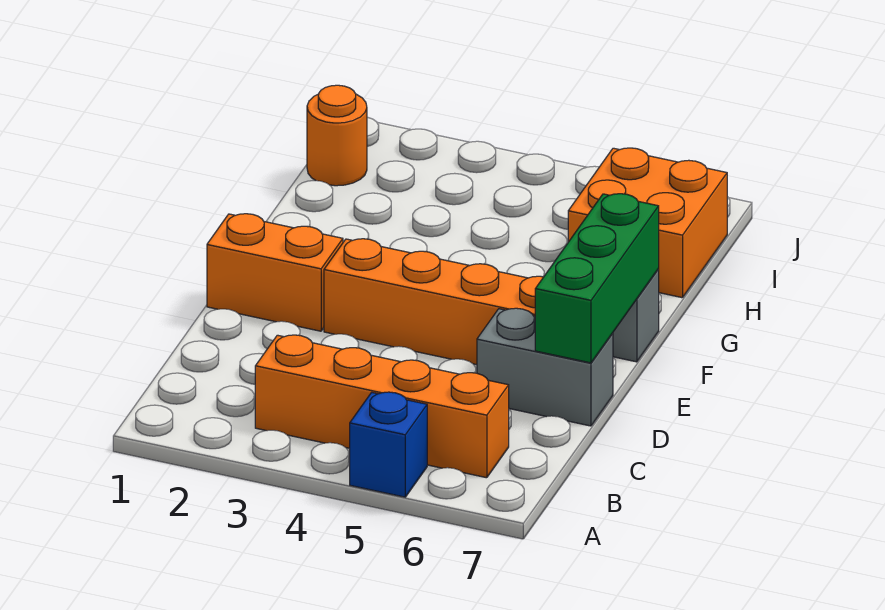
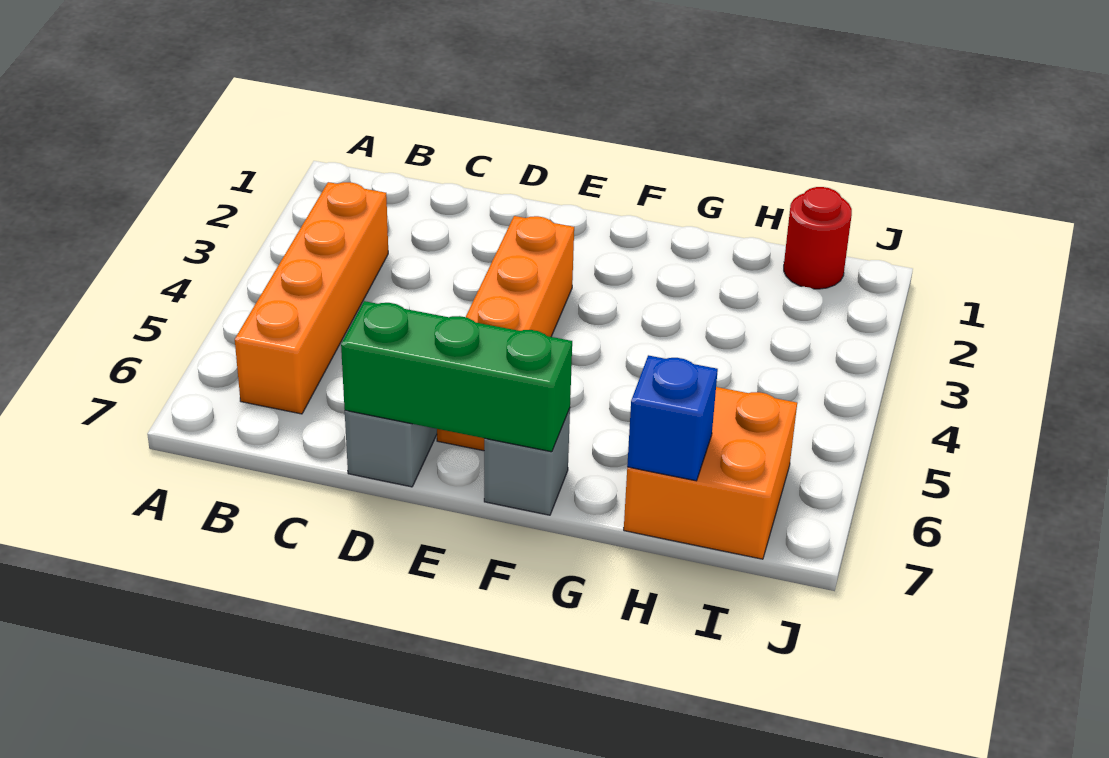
blue 1x1 brick [350,392,427,497] -> blue 1x1 brick moved to [627,355,718,481]
orange 1x2 brick [207,214,343,331] -> none
orange 1x1 round brick [307,85,367,186] -> red 1x1 round brick [784,187,852,289]

